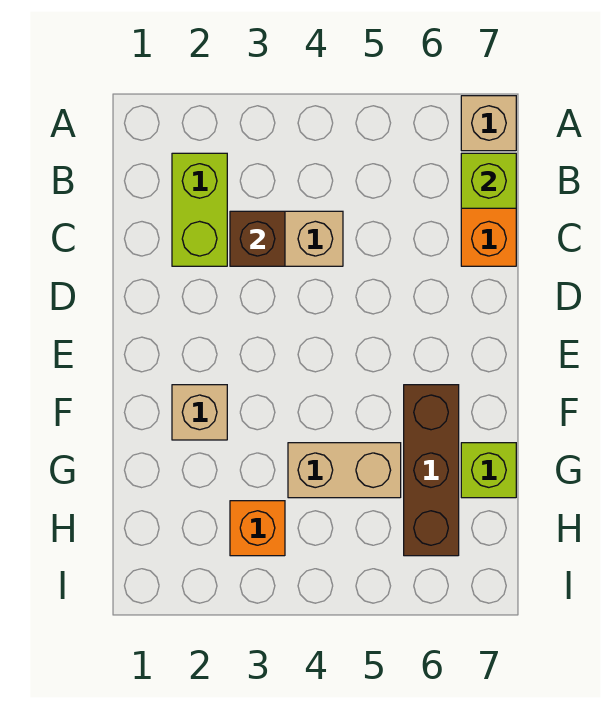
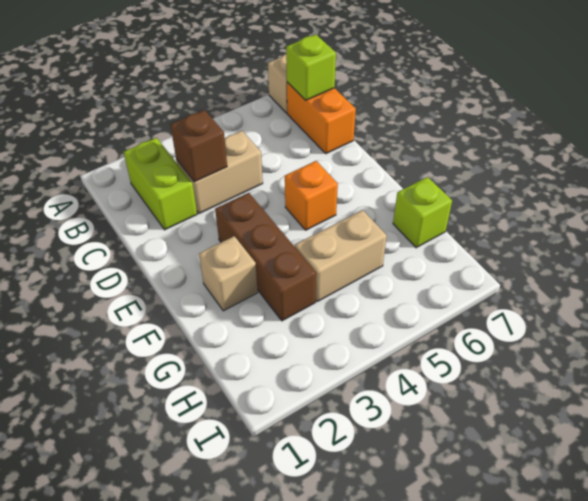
brown 1x3 brick [404,385,459,556] -> brown 1x3 brick moved to [215,193,316,321]
orange 1x1 brick [230,501,285,556] -> orange 1x1 brick moved to [285,161,338,230]

